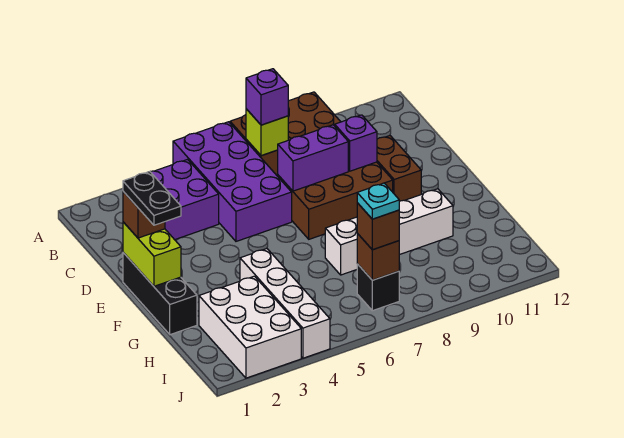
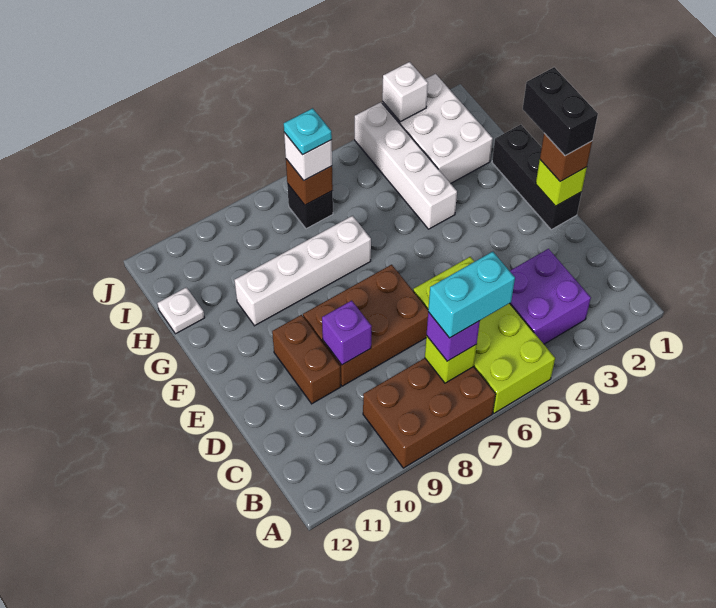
purple 2x4 brick [173,122,292,241] -> lime 2x4 brick [413,257,555,413]
none -> cyan 1x2 brick [428,252,515,338]
purple 1x2 brick [278,125,348,191] -> none
lime 1x2 brick [123,222,181,286] -> lime 1x1 brick [536,160,587,206]
black 1x2 plate [123,172,181,225] -> black 1x2 brick [523,67,598,156]
none -> white 1x1 plate [158,287,205,334]
brown 1x1 brick [357,203,399,250] -> white 1x1 brick [284,132,332,180]
none -> white 1x1 brick [382,62,428,122]

